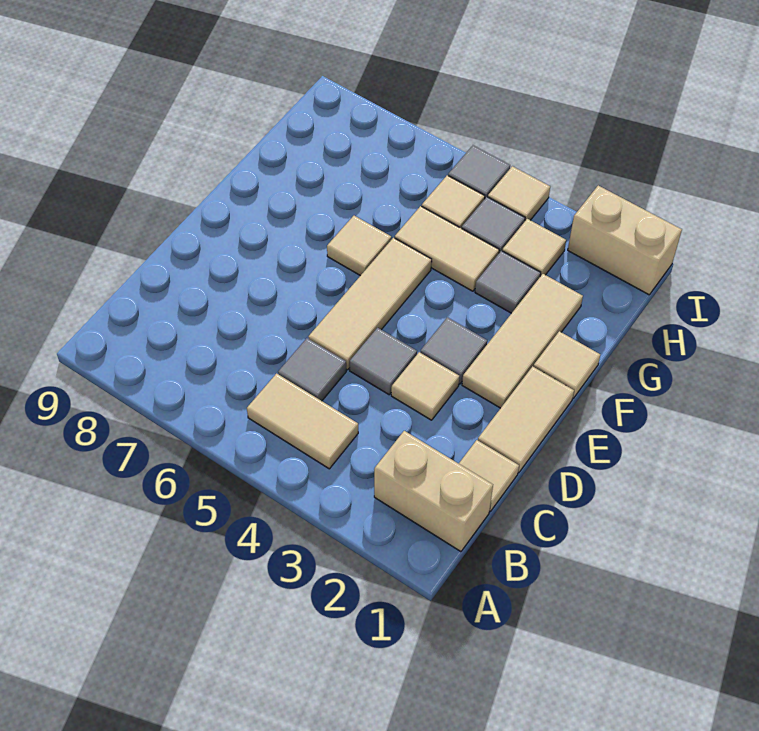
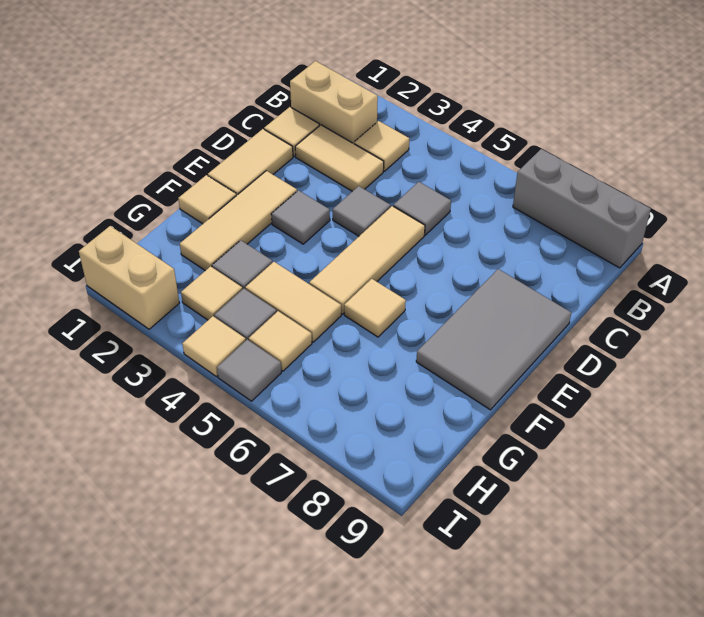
none -> grey 1x3 brick [513,149,651,268]
tan 1x2 tile [247,373,358,469] -> tan 1x2 tile moved to [295,125,384,191]
tan 1x1 tile [391,352,459,420] -> tan 1x1 tile moved to [354,121,409,171]
none -> grey 2x3 tile [416,269,571,410]

